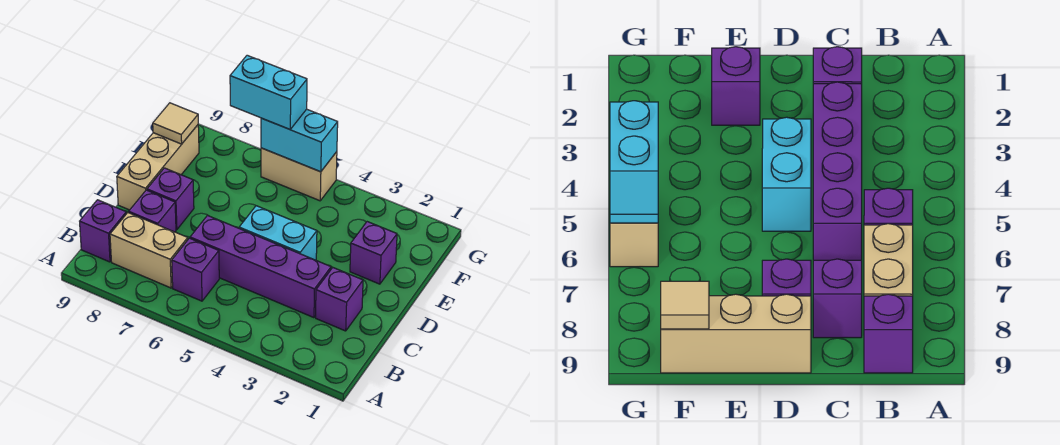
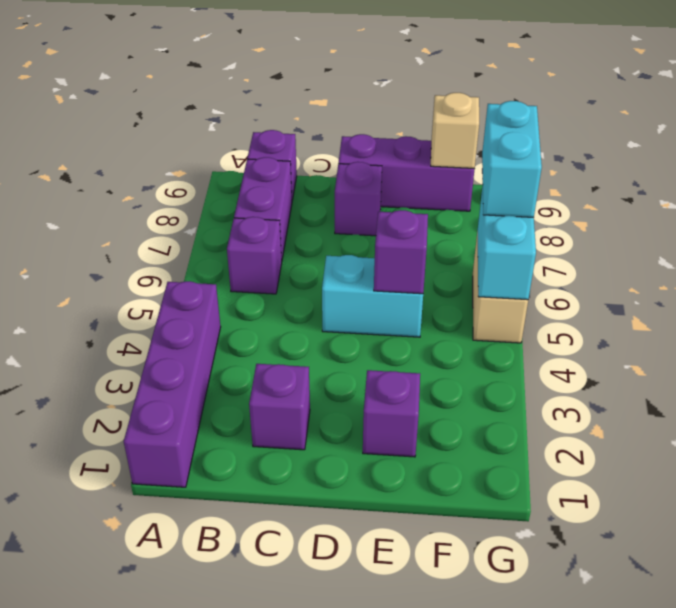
tan 1x2 brick [110,213,188,288] -> purple 1x2 brick [234,157,292,259]
purple 1x4 brick [190,215,331,318] -> purple 1x4 brick moved to [124,281,221,487]
purple 1x1 brick [129,190,176,232] -> purple 1x1 brick moved to [374,210,428,294]
cyan 1x2 brick [239,206,317,260] -> cyan 1x2 brick turned to [322,255,423,337]
tan 1x3 brick [117,125,199,210] -> purple 1x3 brick [339,134,474,211]
tan 1x1 tile [153,103,198,144] -> tan 1x1 brick [431,93,479,169]

